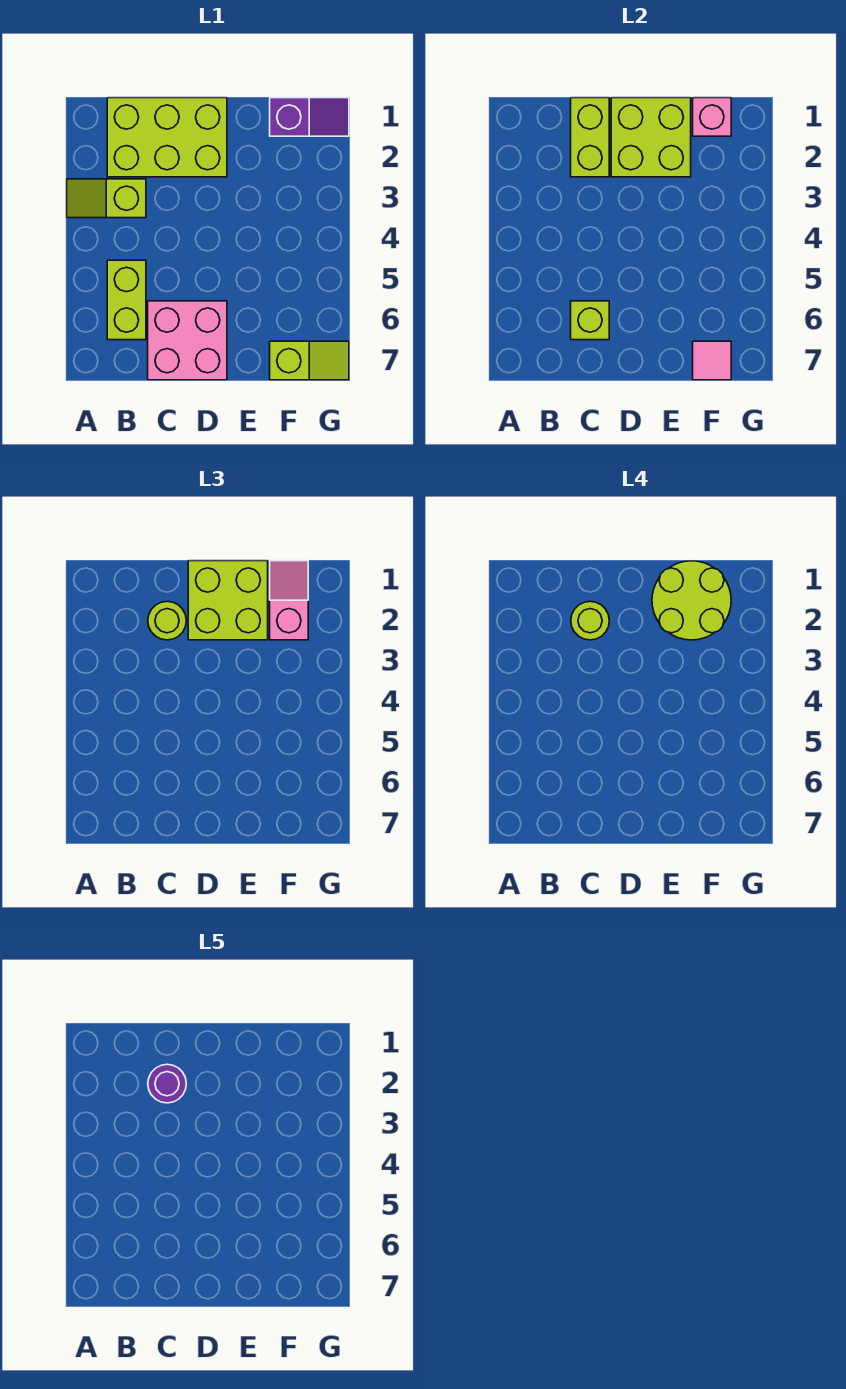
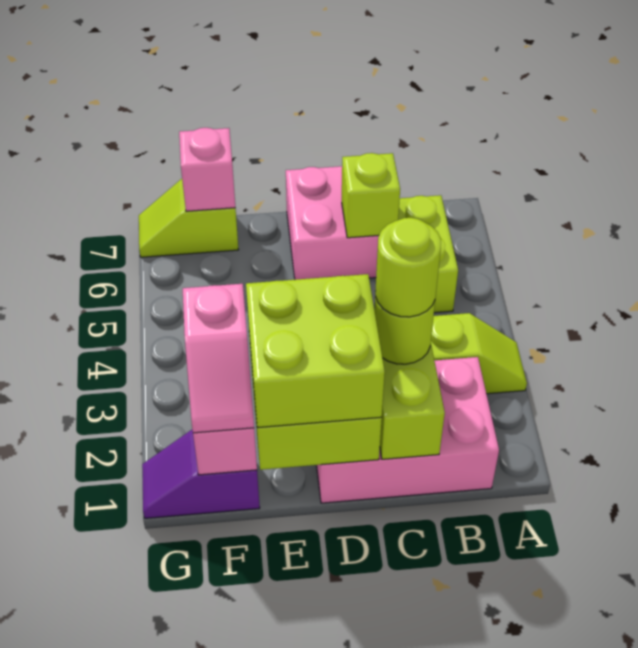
lime 2x3 brick [107,98,227,177] -> pink 2x3 brick [317,357,499,503]
purple 1x1 round brick [148,1064,186,1103] -> none
lime 2x2 round brick [652,561,731,640] -> none
pink 1x1 tile [693,341,731,380] -> pink 1x1 brick [179,128,235,211]

